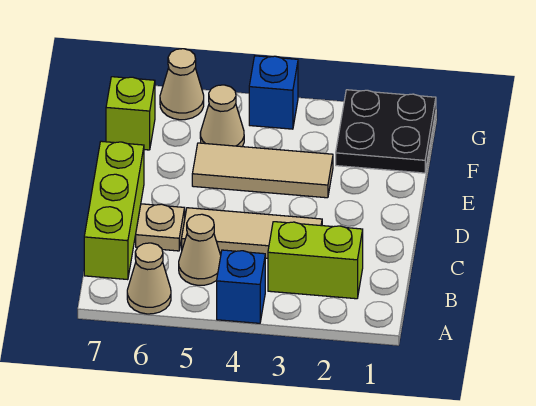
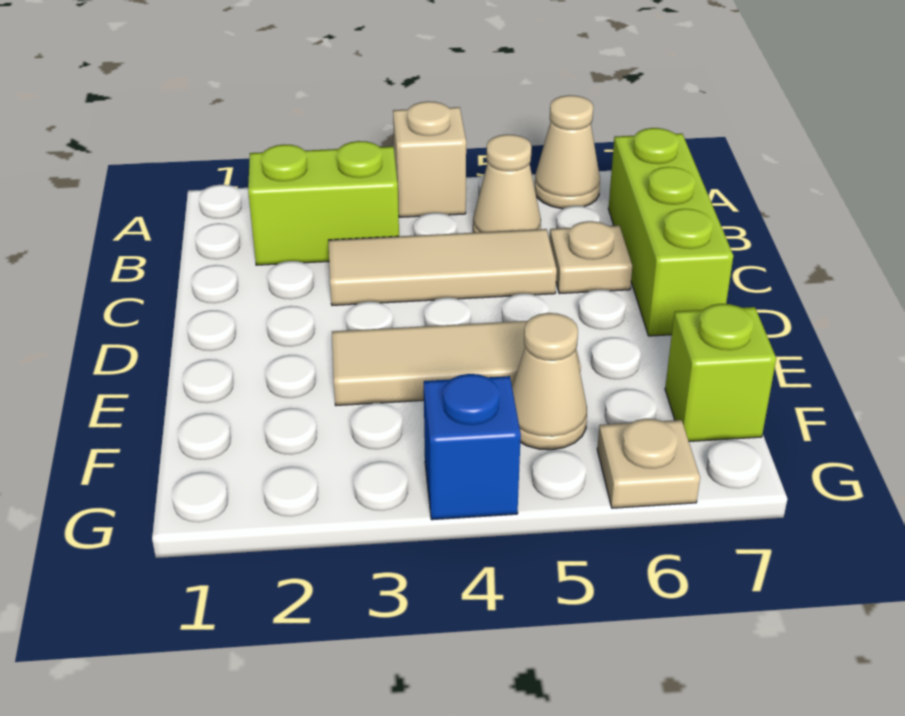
blue 1x1 brick [217,250,265,323] -> tan 1x1 brick [393,101,466,217]
black 2x2 plate [336,90,436,173] -> none
tan 1x1 cone [160,49,204,120] -> tan 1x1 plate [597,419,700,508]

